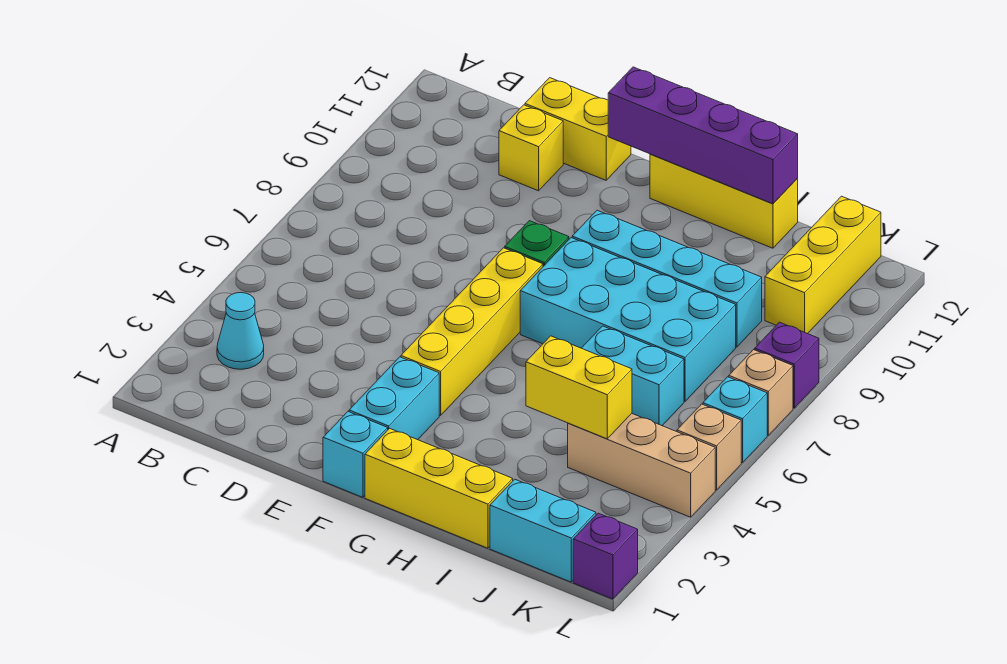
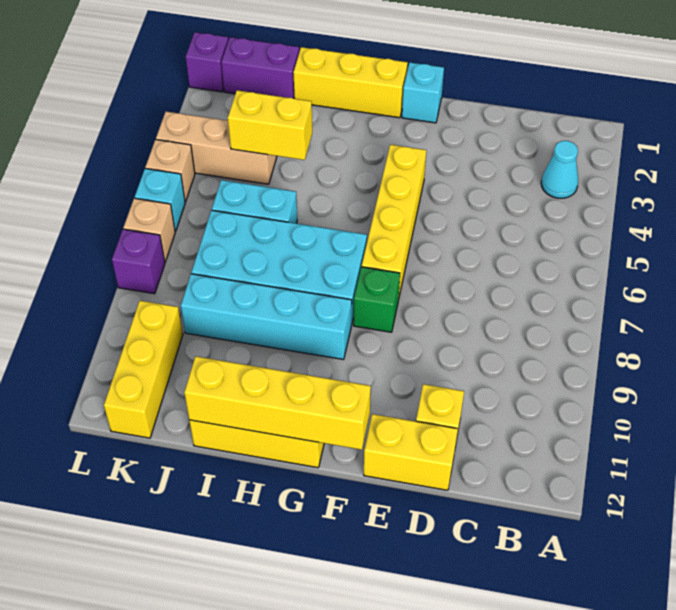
cyan 1x2 brick [349,357,439,440] -> none
purple 1x4 brick [608,67,798,204] -> yellow 1x4 brick [184,356,371,450]
cyan 1x2 brick [490,479,596,582] -> purple 1x2 brick [221,37,299,98]

